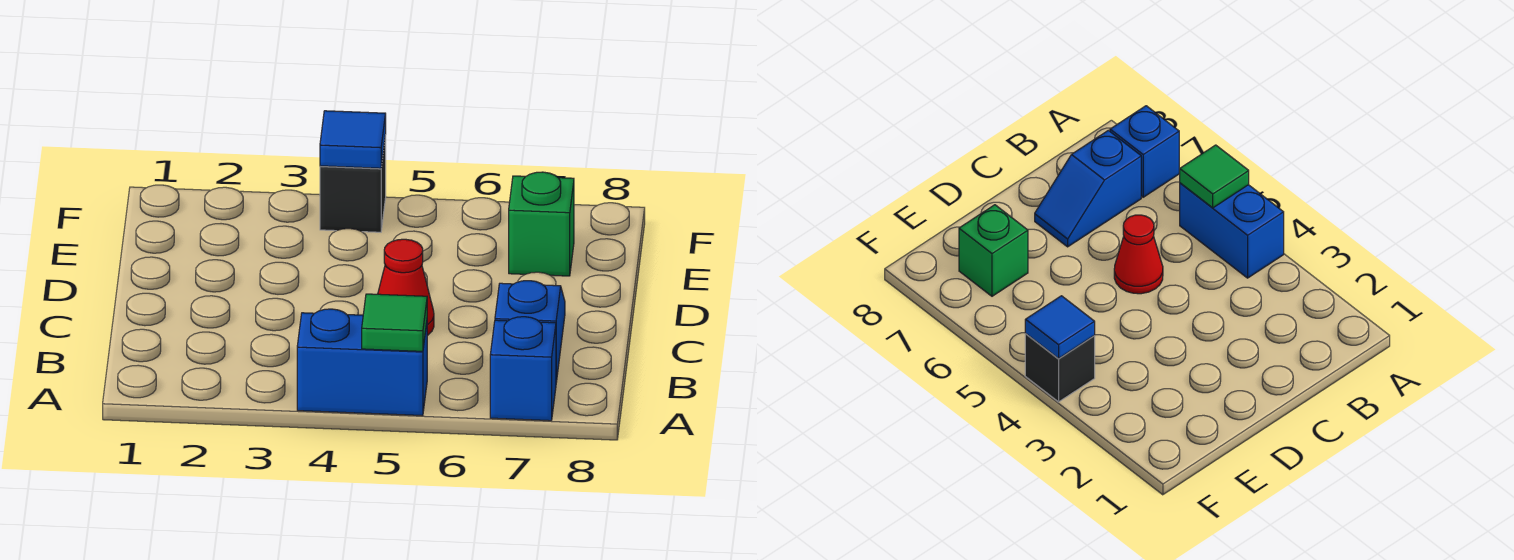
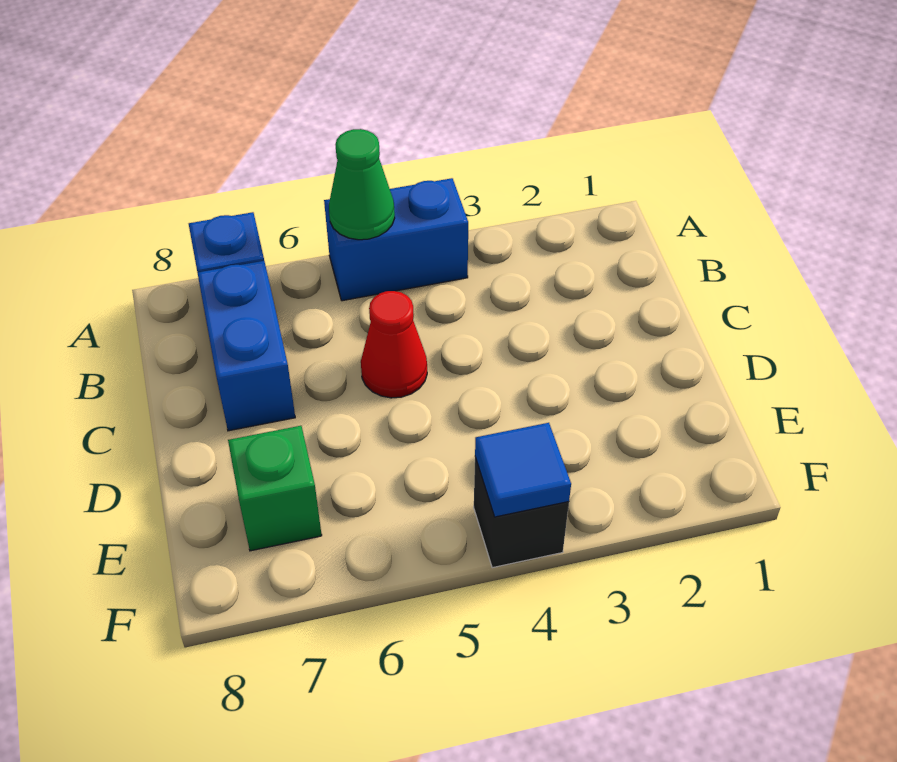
green 1x1 tile [362,294,427,351] -> green 1x1 cone [329,129,395,240]
blue 1x2 slope [495,281,565,382] -> blue 1x2 brick [197,261,295,431]

